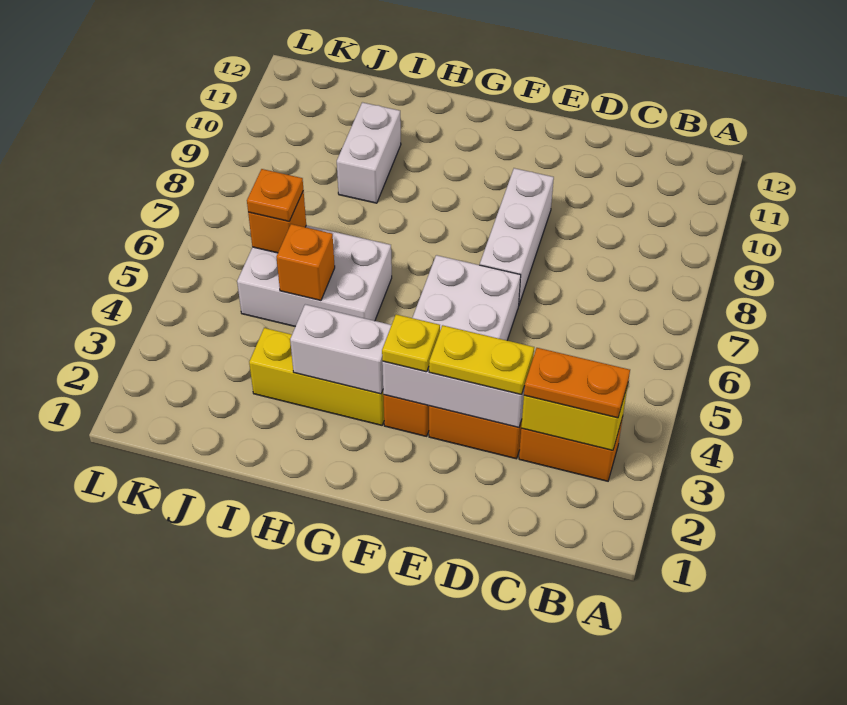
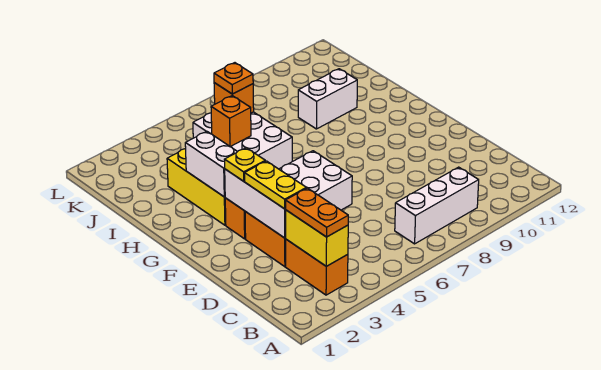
white 1x3 brick [480,168,554,304] -> white 1x3 brick moved to [395,167,479,244]

